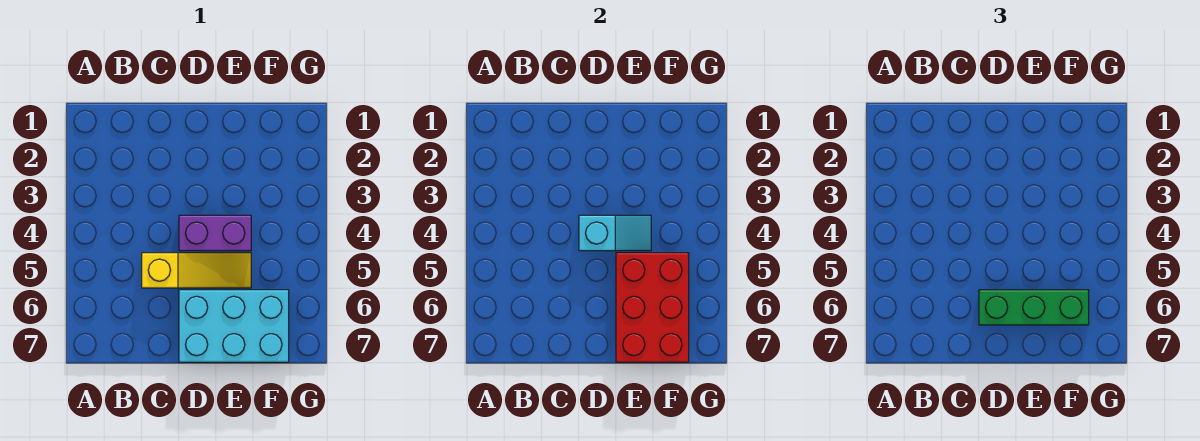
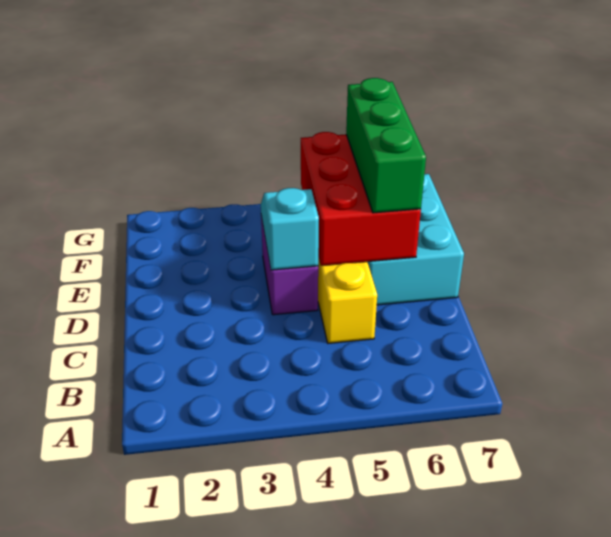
red 2x3 brick [616,253,689,362] -> red 2x3 brick turned to [301,132,421,266]

